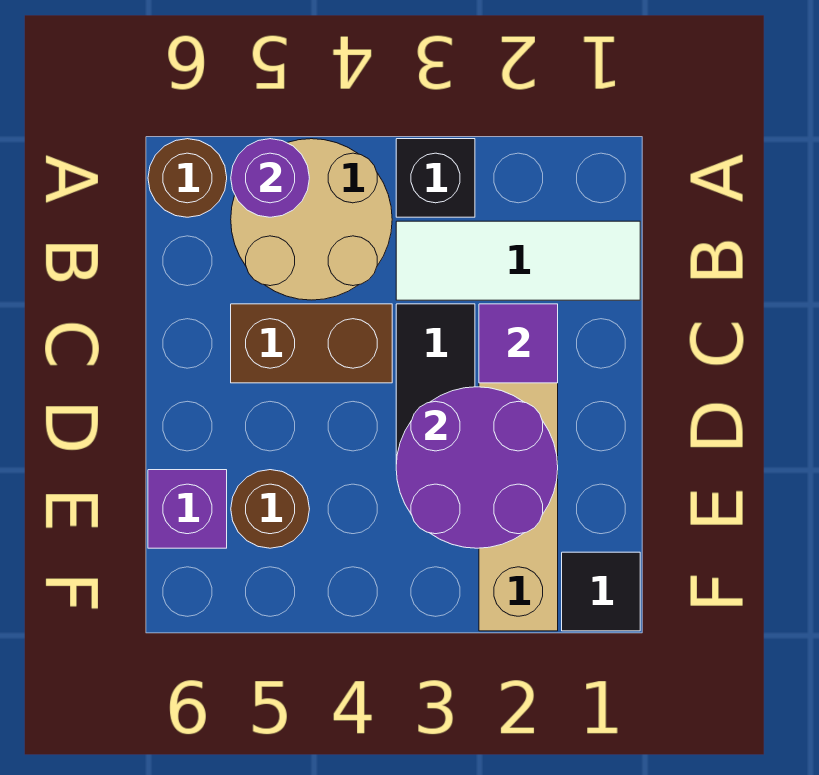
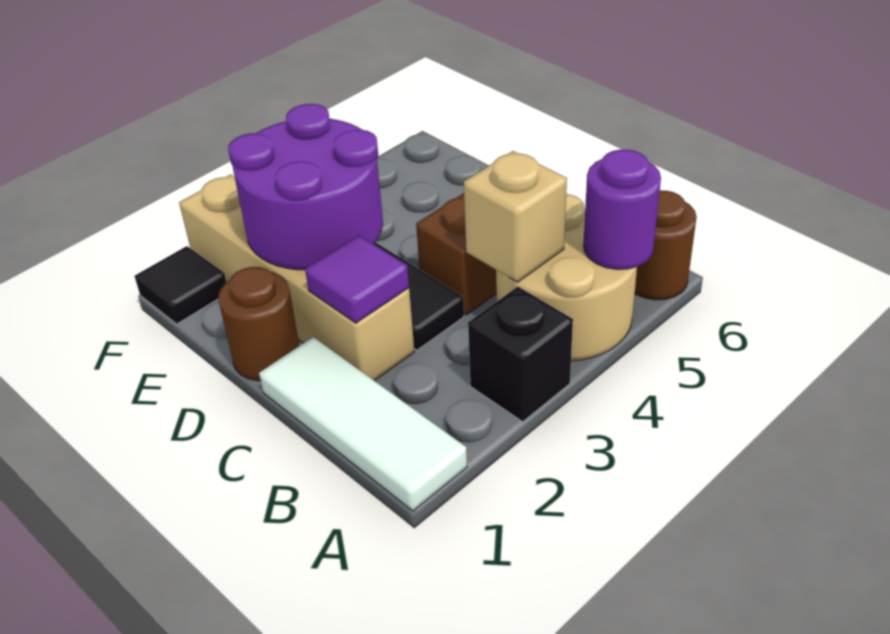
white 1x3 tile [396,221,640,300] -> white 1x3 tile turned to [259,337,467,511]
none -> tan 1x1 brick [464,151,567,282]
brown 1x1 round brick [231,470,309,548] -> brown 1x1 round brick moved to [218,267,299,381]
purple 1x1 brick [148,470,227,548] -> none

